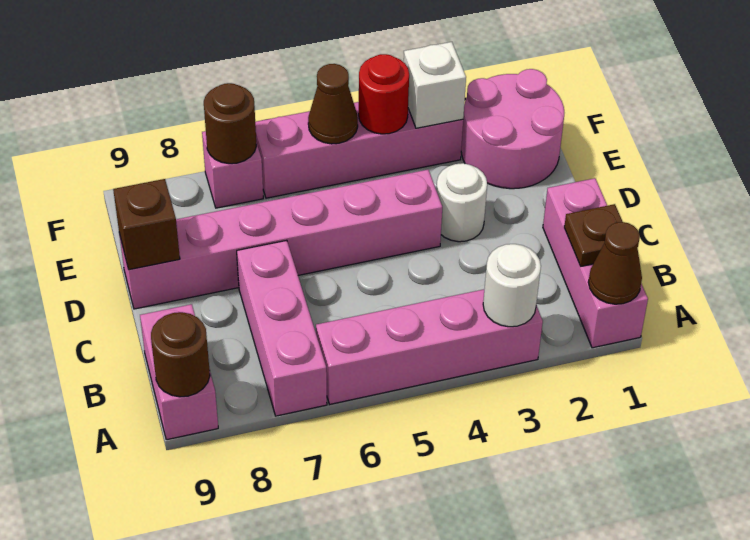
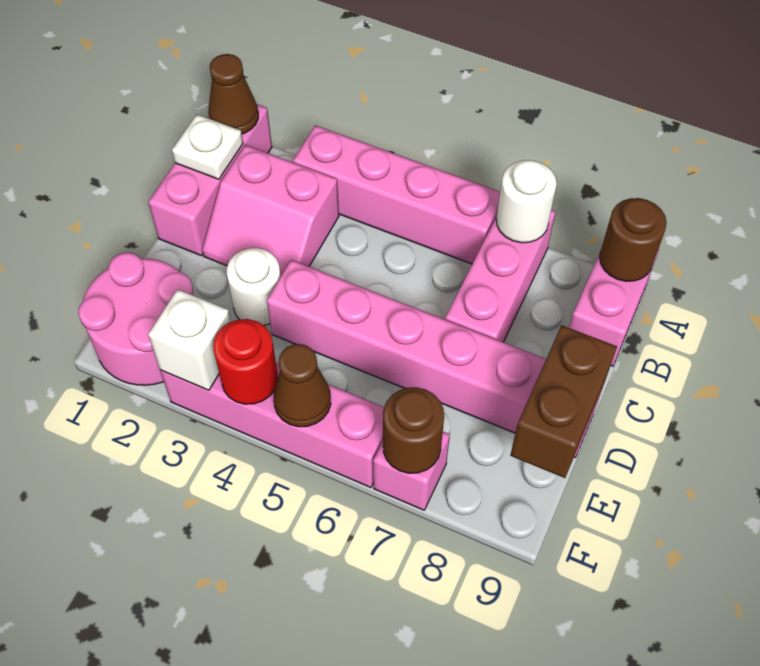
white 1x1 round brick [483,244,541,327] -> white 1x1 round brick moved to [496,160,557,243]
brown 1x1 plate [564,204,623,266] -> white 1x1 plate [172,115,243,179]
none -> pink 2x2 slope [202,145,339,276]
brown 1x1 brick [113,179,180,270] -> brown 1x2 brick [510,325,617,478]

